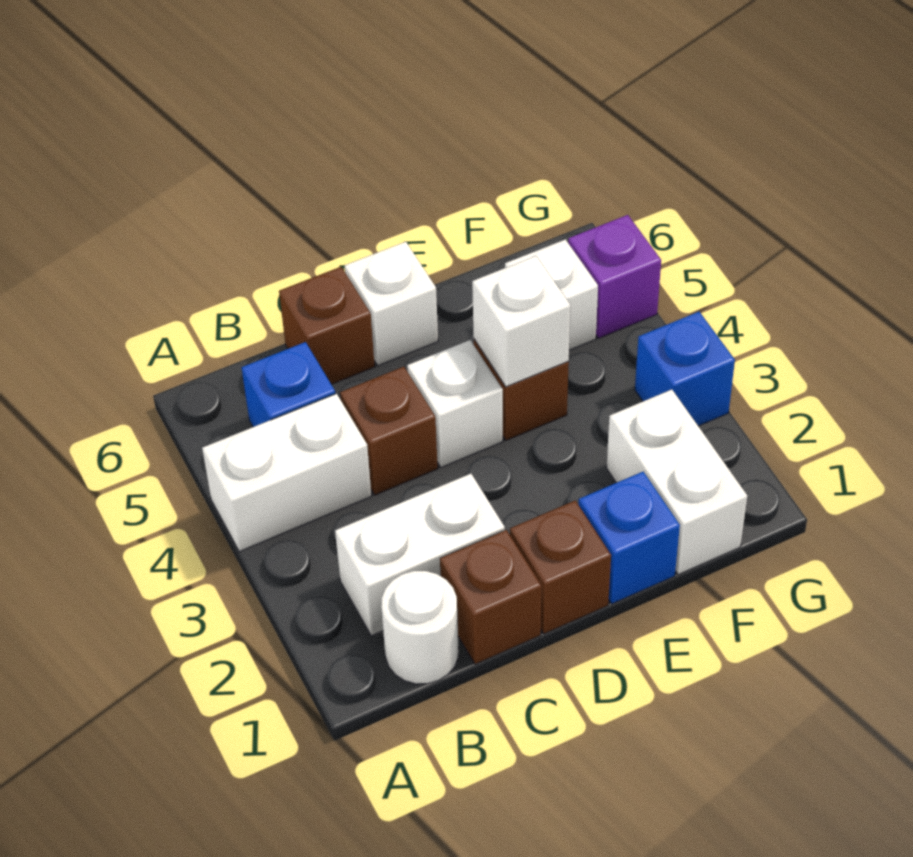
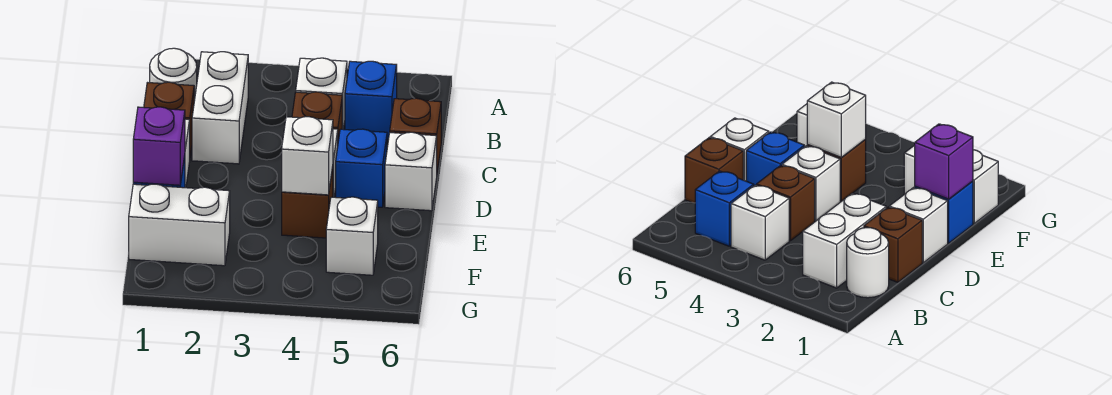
white 1x2 brick [202,394,371,552] -> white 1x1 brick [296,58,347,129]
brown 1x1 brick [510,500,611,634] -> white 1x1 brick [889,188,948,263]
blue 1x1 brick [635,312,735,426] -> blue 1x1 brick moved to [336,129,387,207]
purple 1x1 brick [568,215,661,338] -> purple 1x1 brick moved to [133,107,185,185]

